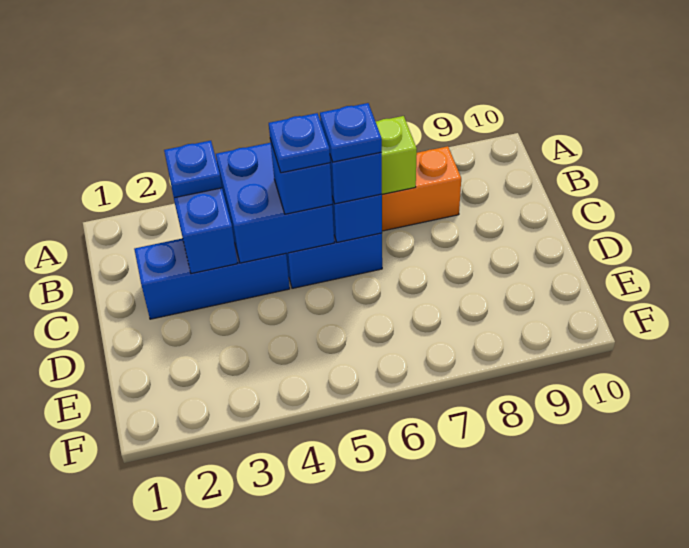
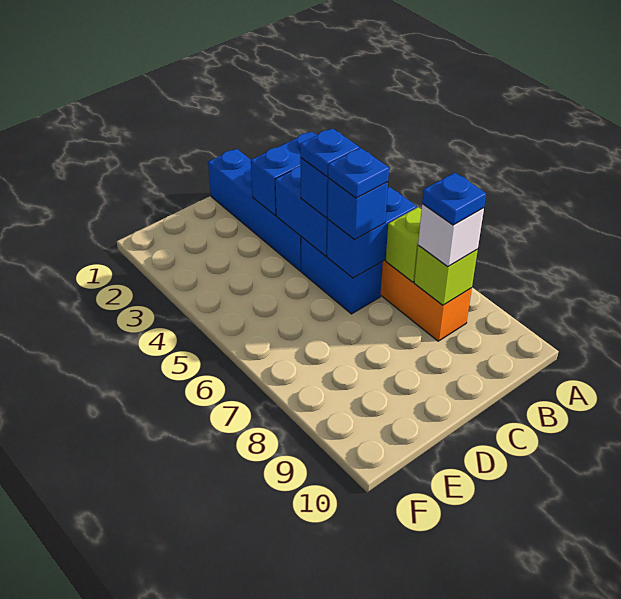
blue 1x1 plate [164,141,222,197] -> blue 1x1 plate moved to [422,173,486,225]
none -> lime 1x1 brick [414,246,478,305]
none -> white 1x1 brick [418,204,484,267]
blue 1x3 brick [134,238,290,319] -> blue 1x4 brick [208,149,301,271]

